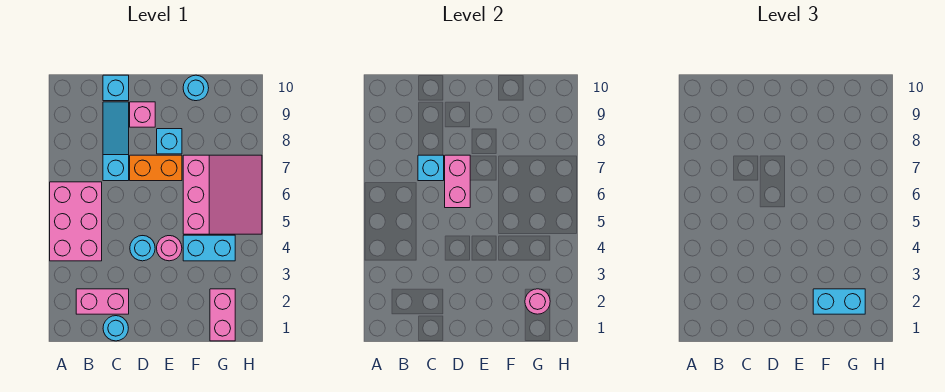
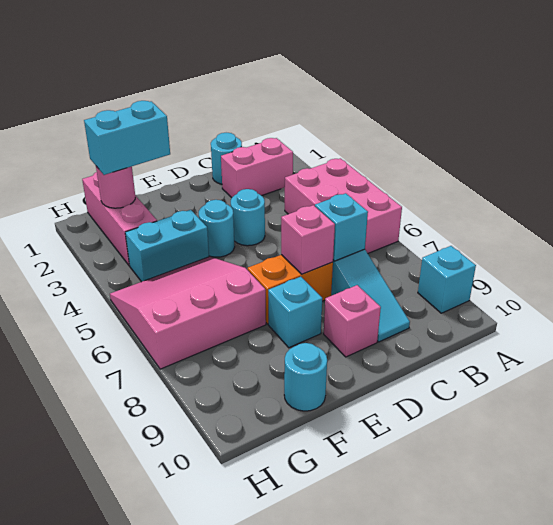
cyan 1x1 brick [103,75,129,101] -> cyan 1x1 brick moved to [418,246,476,313]
pink 1x2 brick [445,155,470,208] -> pink 1x1 brick [281,205,335,274]
pink 1x1 round brick [157,236,182,261] -> cyan 1x1 round brick [199,200,235,257]
pink 3x3 slope [183,155,262,234] -> pink 3x3 slope turned to [110,257,266,369]
pink 1x2 brick [210,289,235,341] -> pink 1x3 brick [82,172,157,266]

